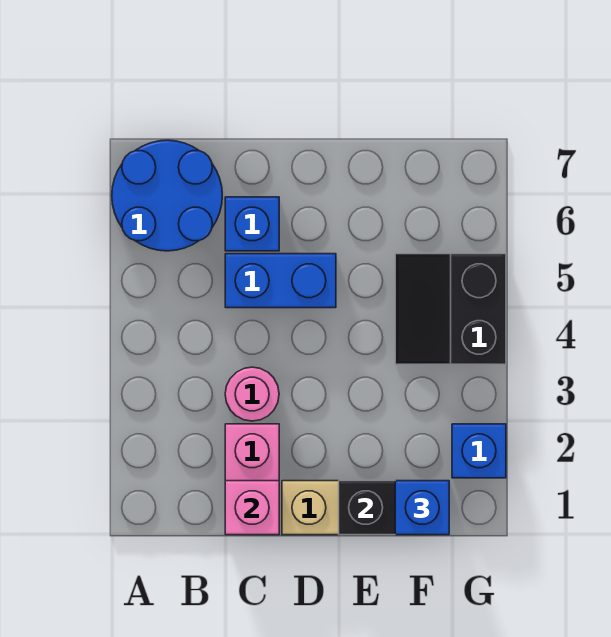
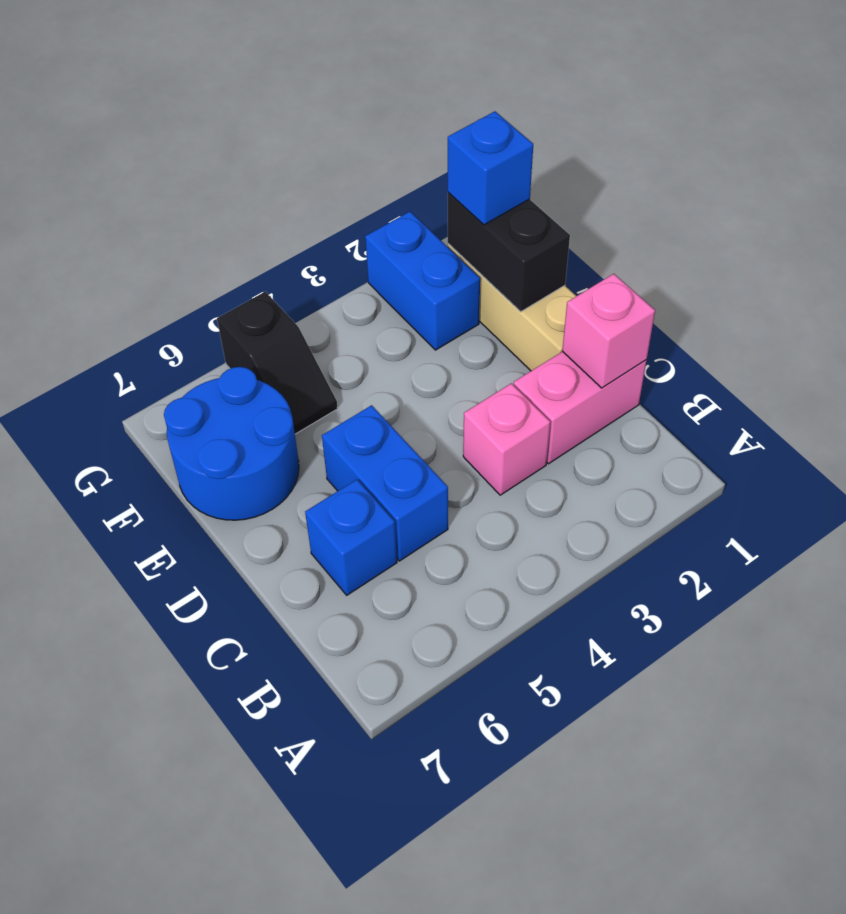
blue 2x2 round brick [112,140,222,251] -> blue 2x2 round brick moved to [164,367,299,520]
pink 1x1 round brick [225,367,279,421] -> pink 1x1 brick [463,383,550,495]
black 2x2 slope [395,254,506,364] -> black 1x2 slope [217,292,338,434]
blue 1x1 brick [452,424,506,478] -> blue 1x2 brick [365,212,480,350]

